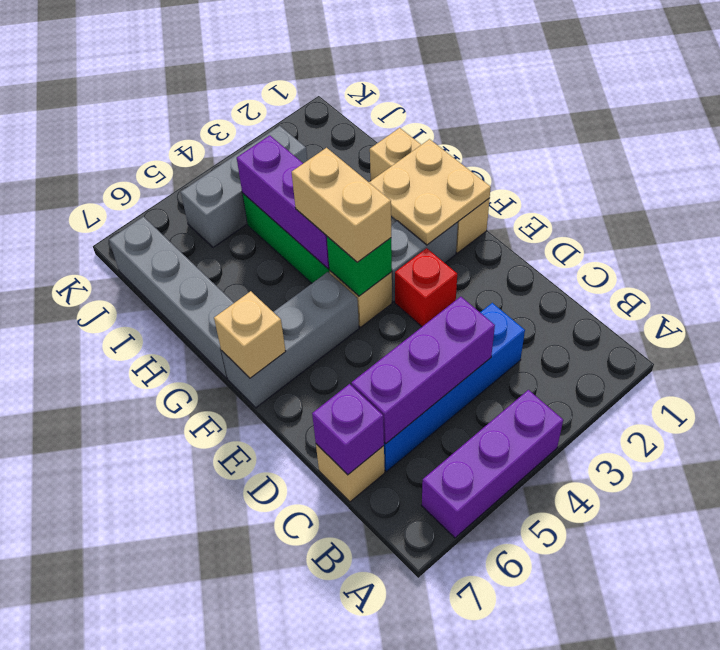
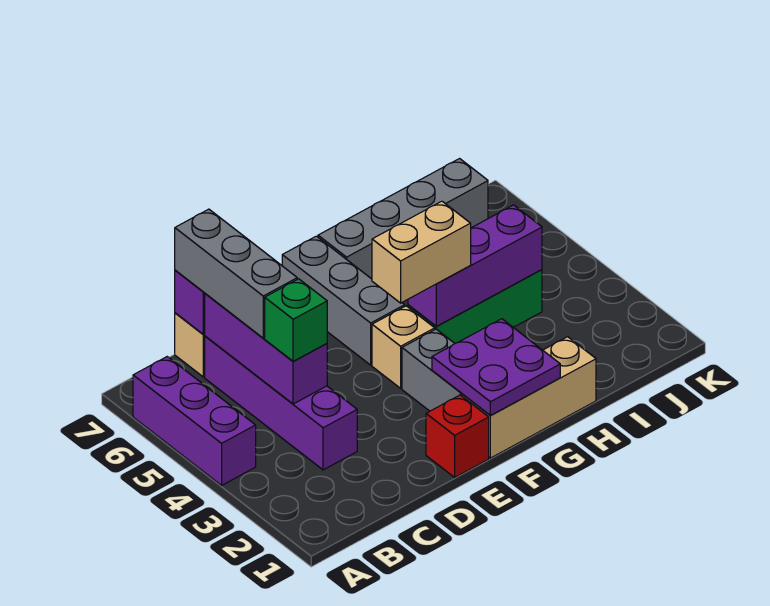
blue 1x4 brick [384,303,525,472] -> purple 1x4 brick [205,336,357,470]
red 1x1 brick [395,248,457,327] -> red 1x1 brick moved to [426,395,489,477]
tan 2x2 plate [369,139,491,245] -> purple 2x2 plate [432,319,560,415]
green 1x1 brick [327,237,392,296] -> green 1x1 brick moved to [265,279,327,362]
tan 1x1 brick [214,291,286,378] -> none
grey 1x3 brick [181,126,307,248] -> grey 1x3 brick moved to [175,209,297,338]

